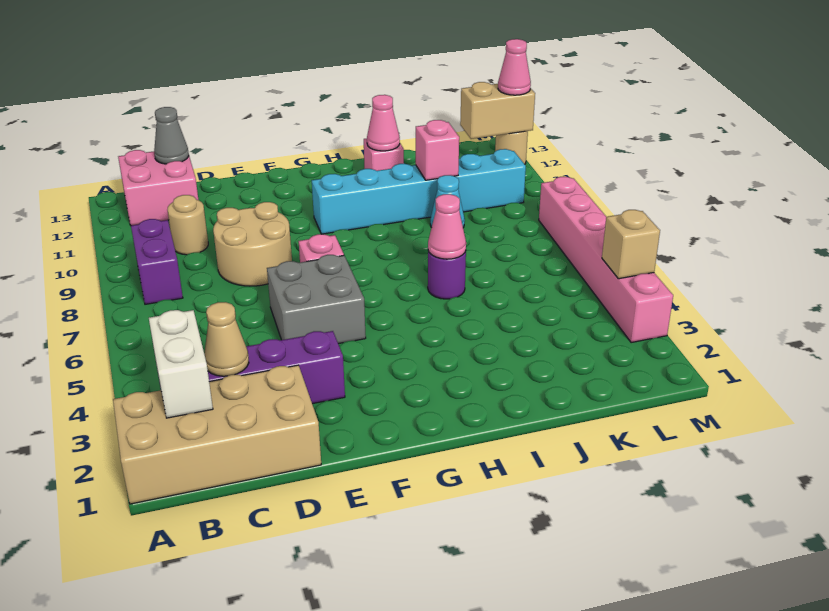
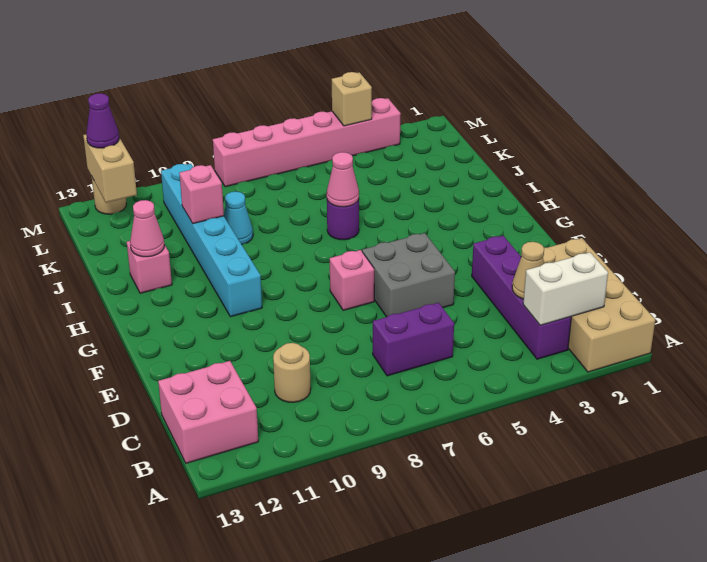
purple 1x2 brick [131,219,183,304] -> purple 1x2 brick moved to [373,303,454,376]
grey 1x1 cone [154,107,189,164] -> none
tan 2x2 round brick [213,202,292,286] -> none
pink 1x1 cone [498,39,531,95] -> purple 1x1 cone [86,93,119,148]

